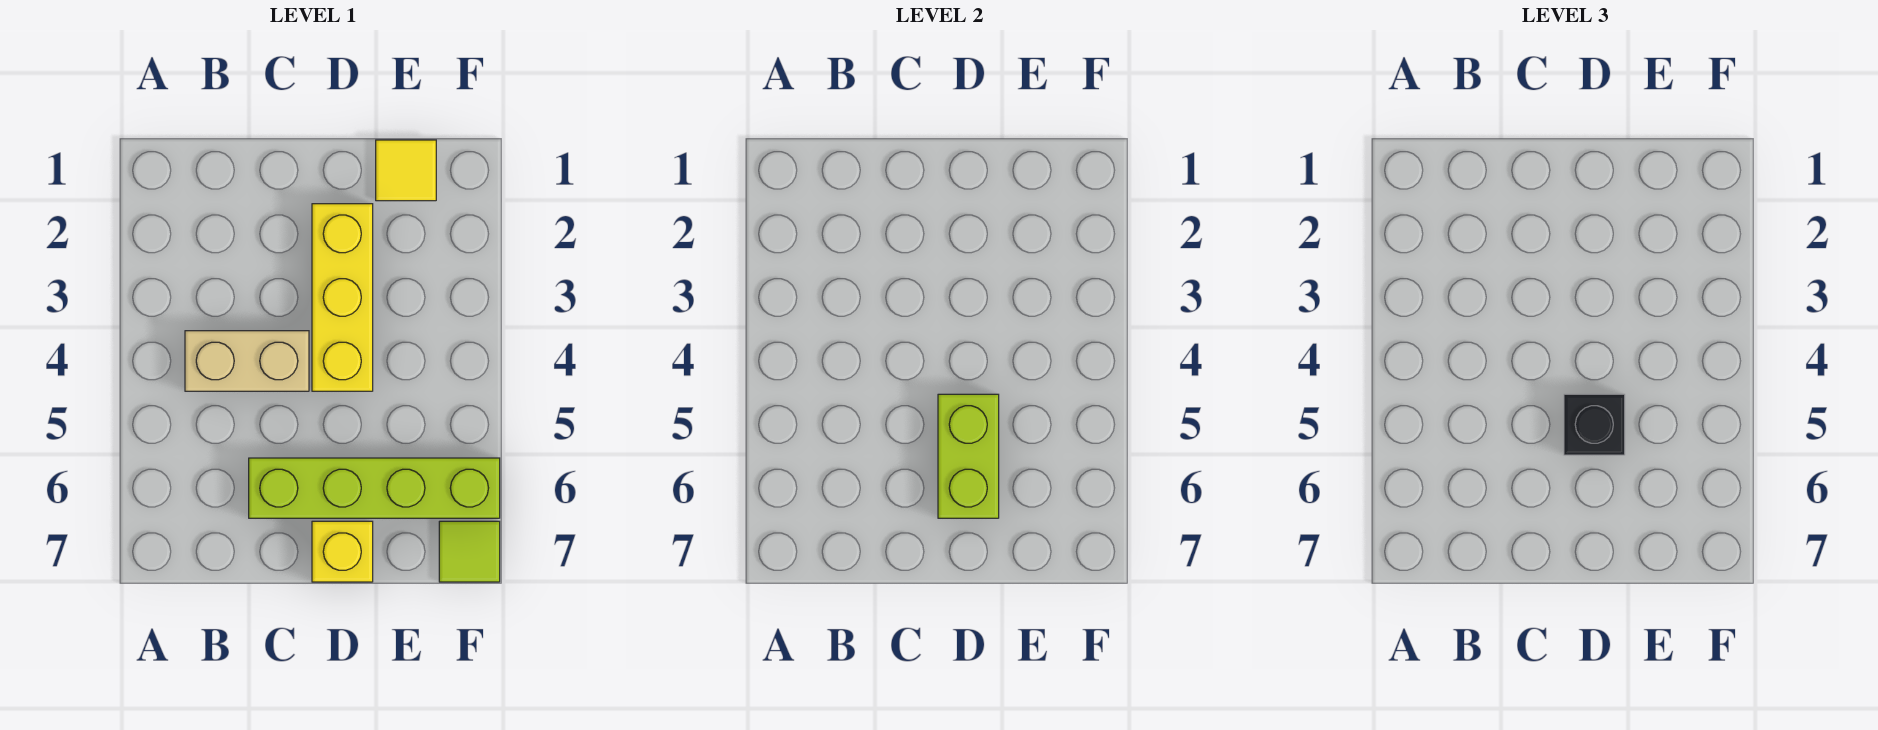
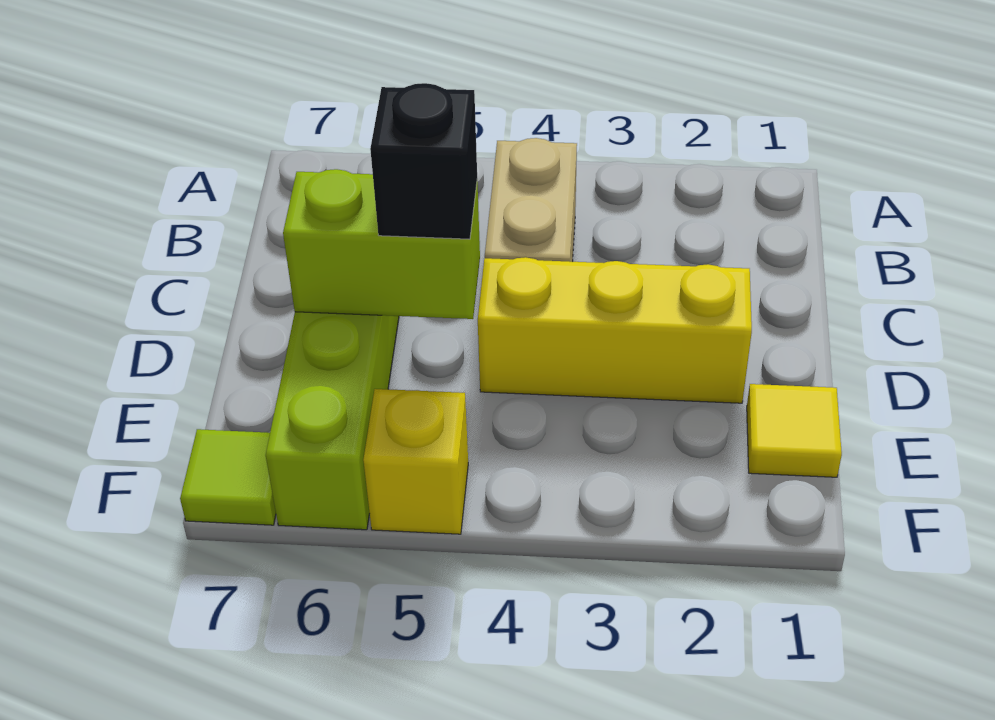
yellow 1x1 brick [312,521,373,582] -> yellow 1x1 brick moved to [363,389,468,534]

